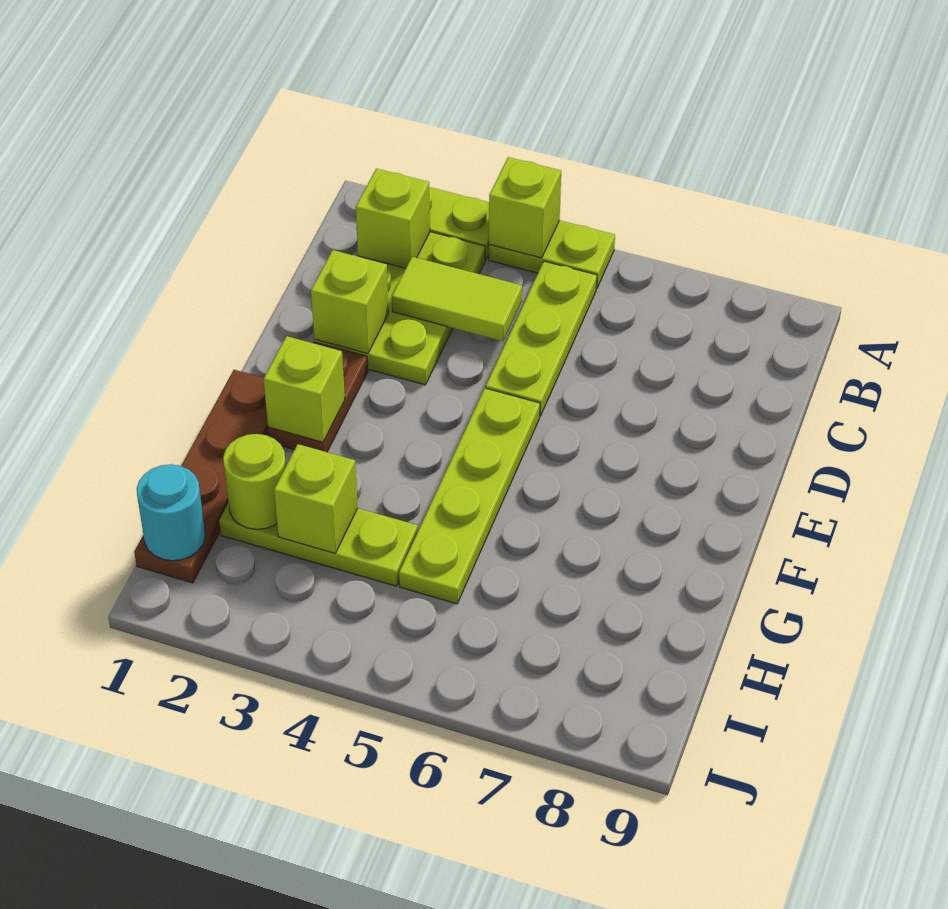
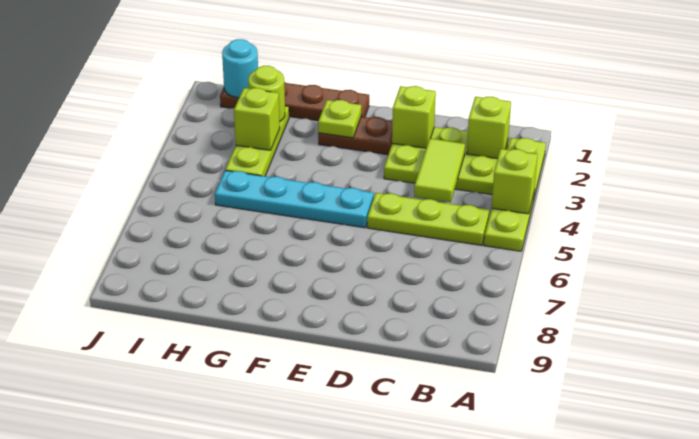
lime 1x4 plate [399,388,540,604] -> cyan 1x4 plate [215,171,374,228]
lime 1x1 brick [264,336,345,442] -> lime 1x1 plate [318,100,361,138]

